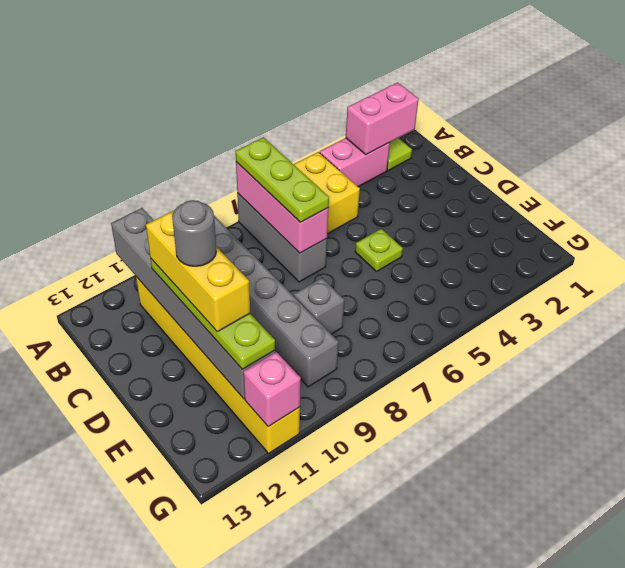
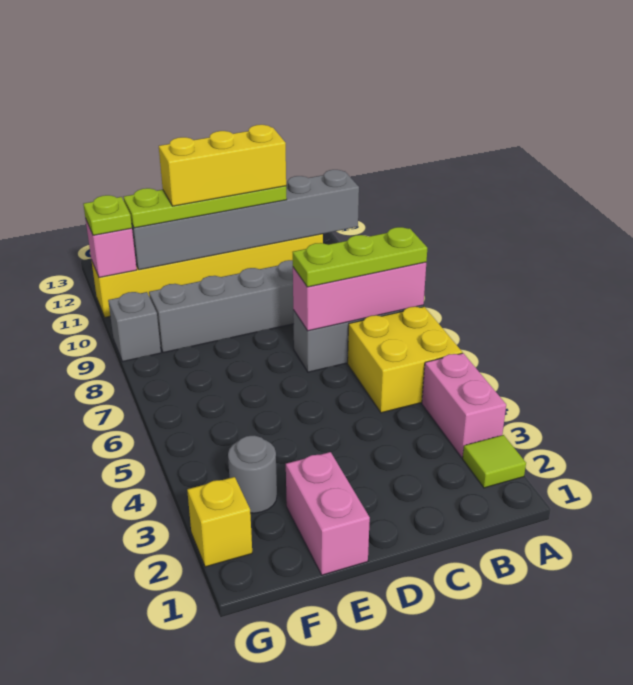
pink 1x2 brick [346,82,419,154] -> pink 1x2 brick moved to [286,452,370,575]
lime 1x1 plate [355,229,403,272] -> lime 1x1 plate moved to [83,195,132,235]
grey 1x1 round brick [172,200,216,266] -> grey 1x1 round brick moved to [228,435,277,513]
grey 1x1 brick [294,278,344,334] -> grey 1x1 brick moved to [108,292,161,362]
none -> yellow 1x1 brick [187,477,252,567]

